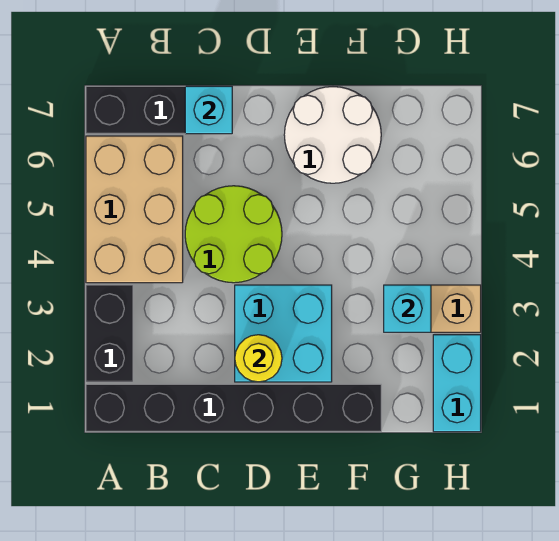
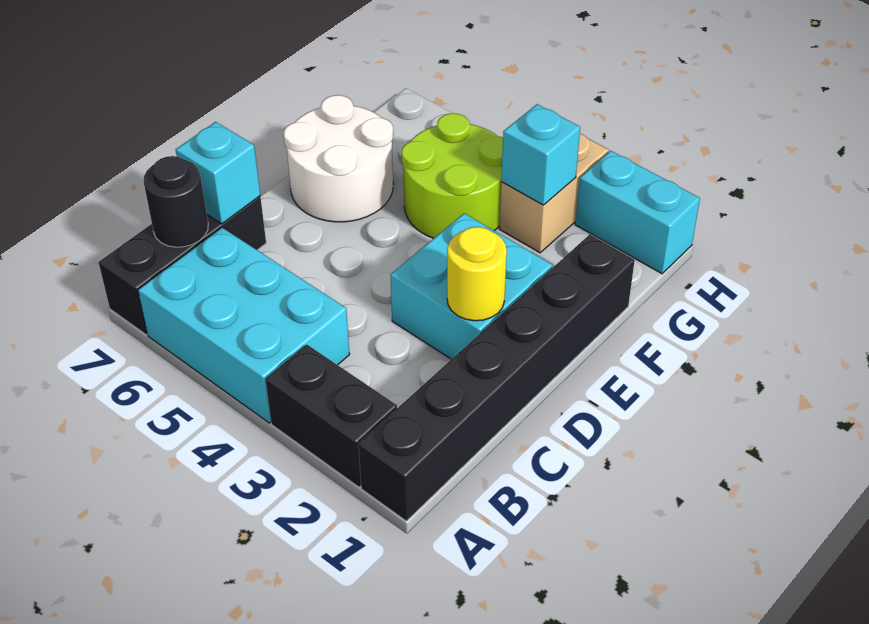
tan 2x3 brick [86,136,183,283] -> cyan 2x3 brick [138,228,350,423]
none -> black 1x1 round brick [144,156,208,247]
lime 2x2 round brick [185,186,282,283] -> lime 2x2 round brick moved to [402,113,503,238]

